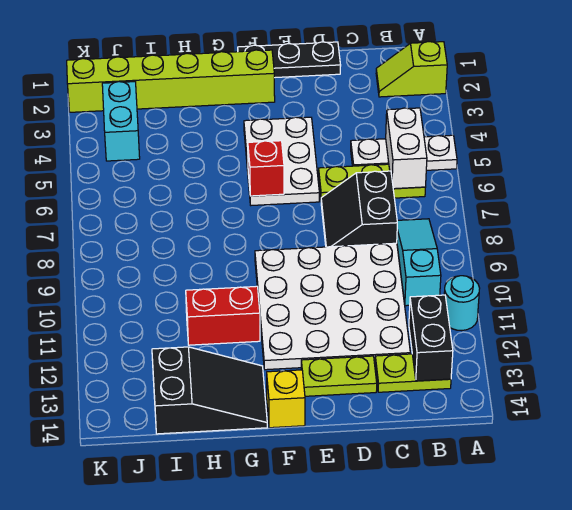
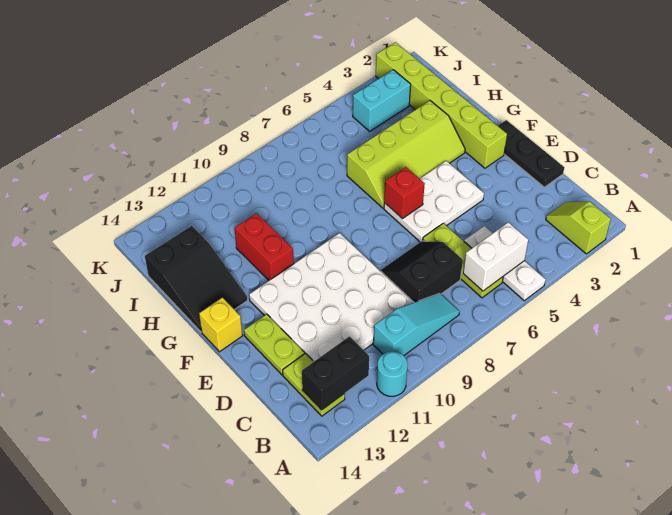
none -> lime 2x4 slope [347,101,465,208]

